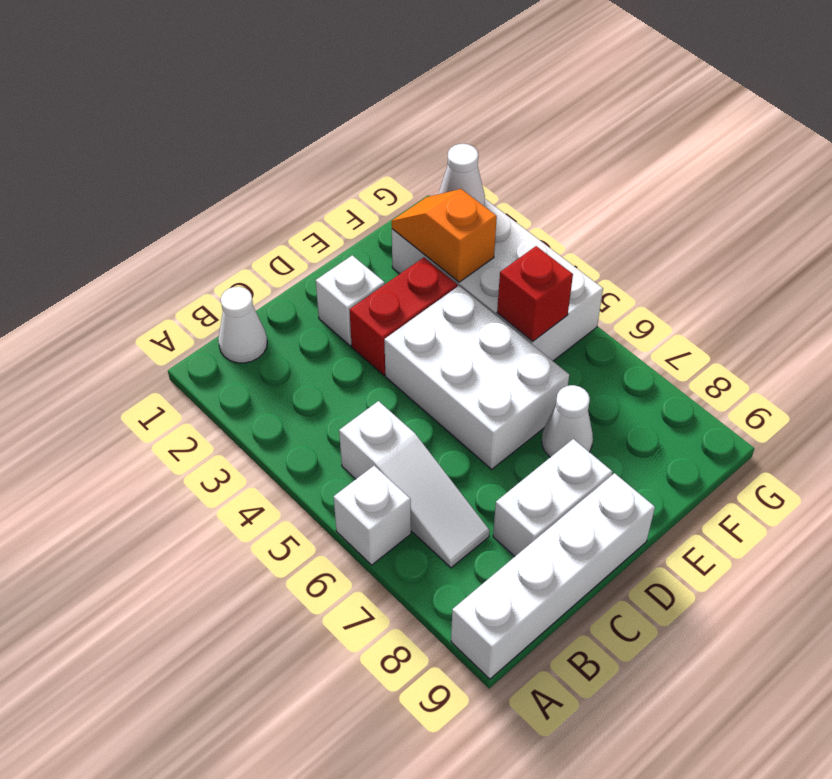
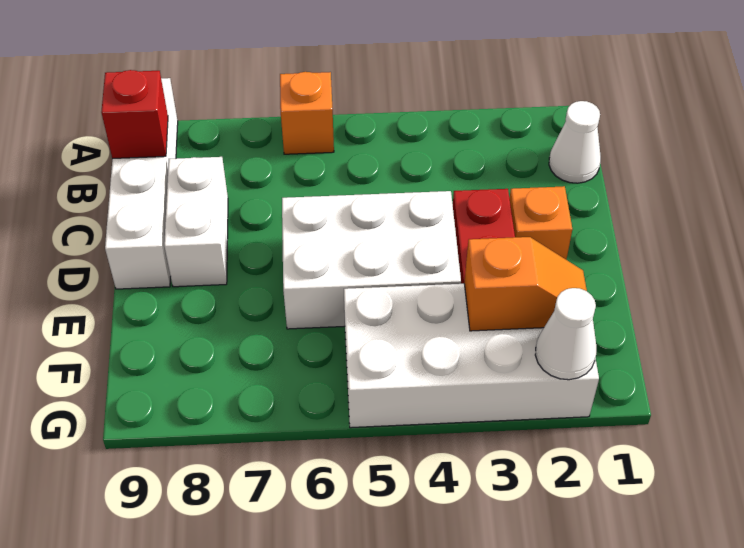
white 1x1 brick [334,466,411,565] -> orange 1x1 brick [280,72,334,154]
white 1x3 slope [339,401,490,568] -> none
white 1x1 brick [316,255,385,346] -> orange 1x1 brick [509,186,572,260]
white 1x1 cone [542,385,593,457] -> none
red 1x1 brick [497,246,573,341] -> red 1x1 brick moved to [101,70,168,159]

